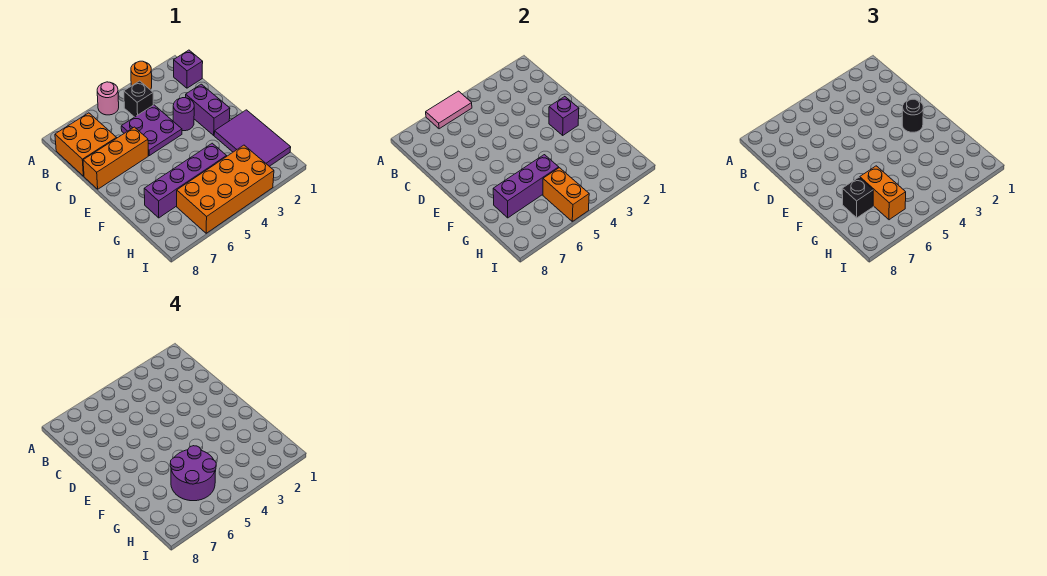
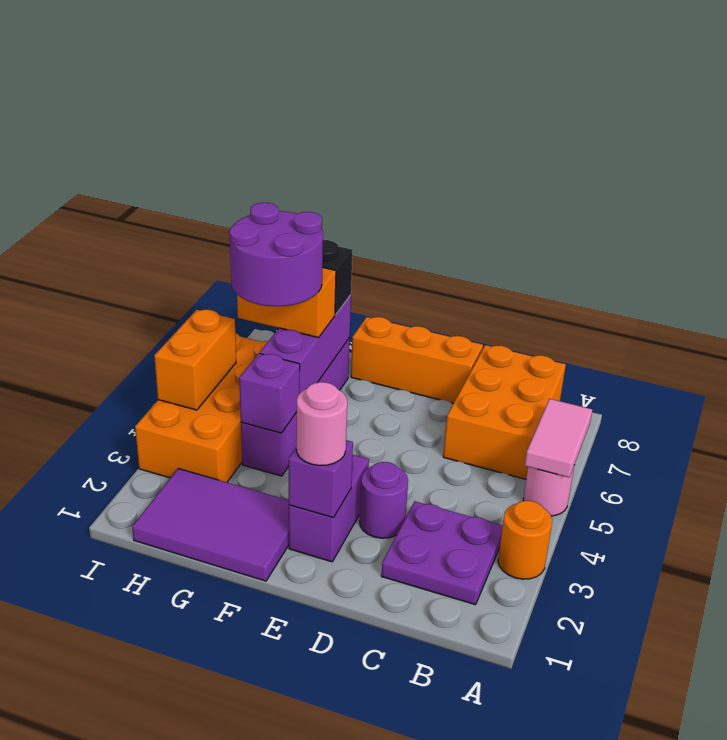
purple 1x1 brick [174,50,203,88] -> purple 1x1 brick moved to [239,353,300,433]
black 1x1 brick [124,81,153,117] -> none
orange 2x2 brick [55,113,116,176] -> orange 2x3 brick [443,345,566,479]
purple 2x2 plate [121,105,182,156] -> purple 2x2 plate moved to [381,501,503,605]
purple 1x2 brick [186,84,230,135] -> purple 1x2 brick turned to [289,455,369,562]
orange 1x3 brick [83,127,148,189] -> orange 1x3 brick turned to [351,317,483,403]
black 1x1 round brick [902,99,923,132] -> pink 1x1 round brick [297,382,347,466]
orange 1x2 brick [543,168,589,221] -> orange 1x2 brick turned to [154,310,236,410]

